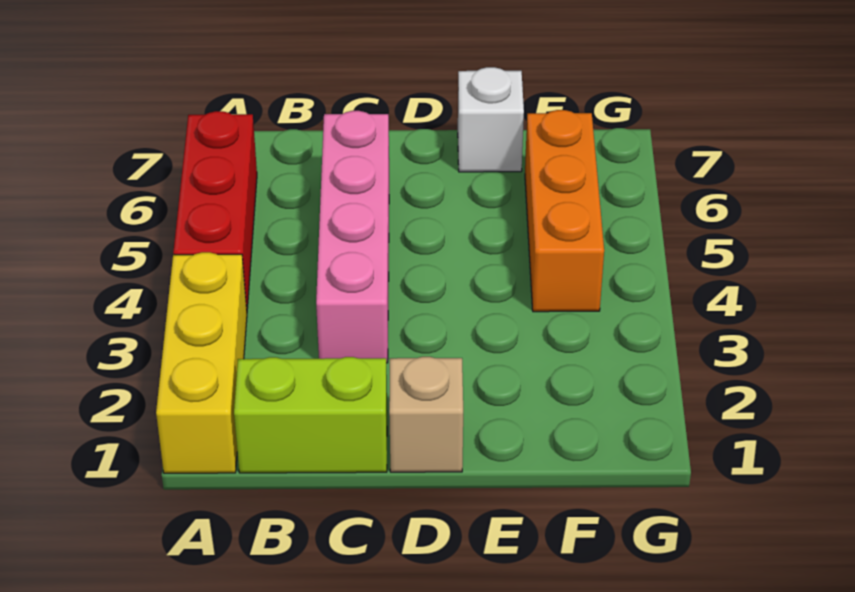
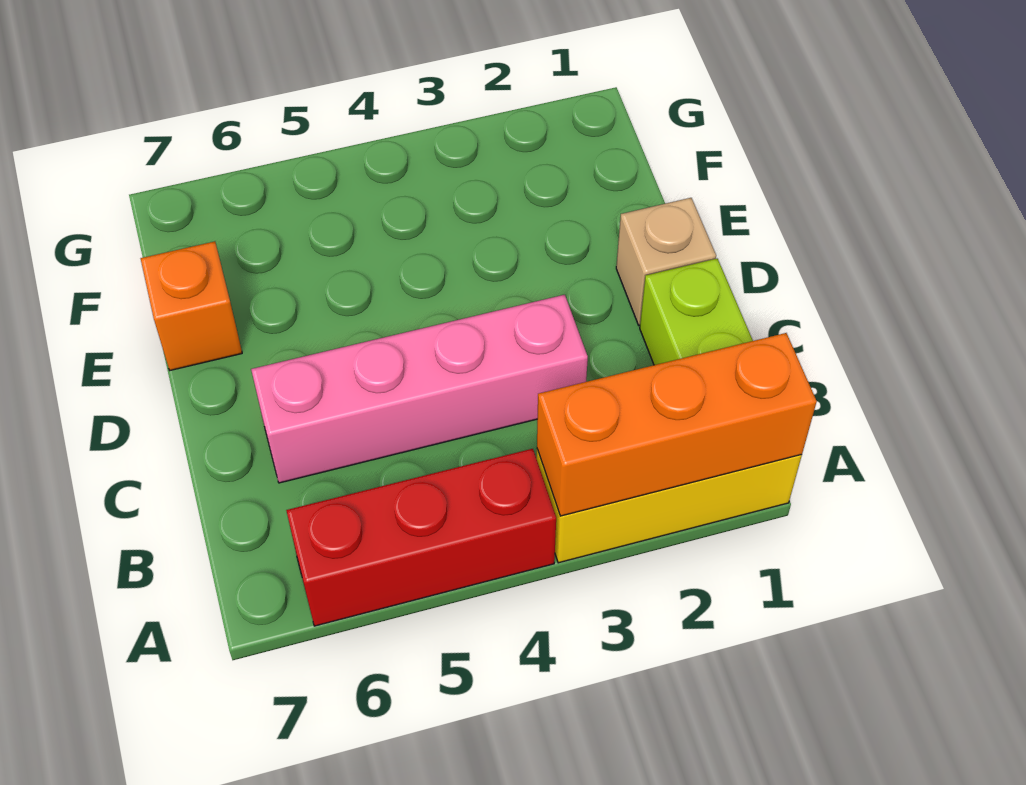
white 1x1 brick [458,67,524,172] -> orange 1x1 brick [141,241,242,370]
orange 1x3 brick [525,110,604,312] -> orange 1x3 brick moved to [537,333,817,516]

